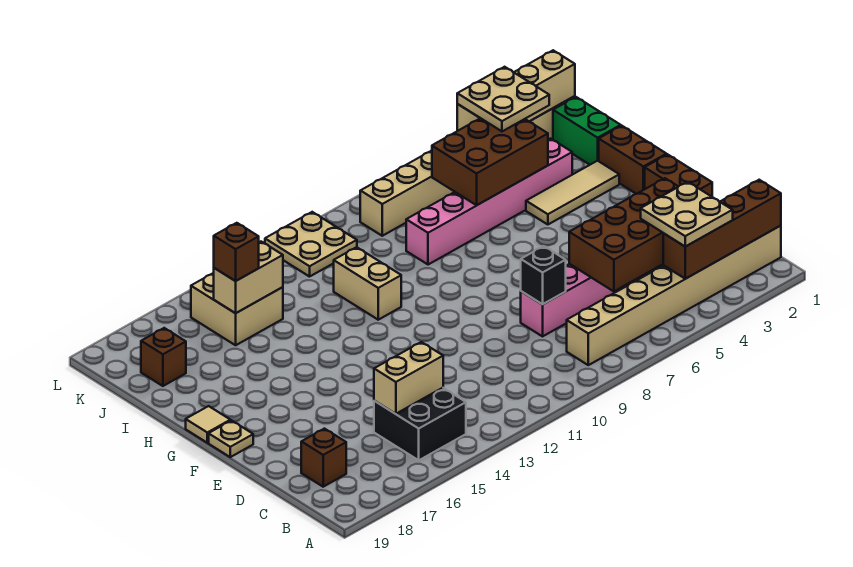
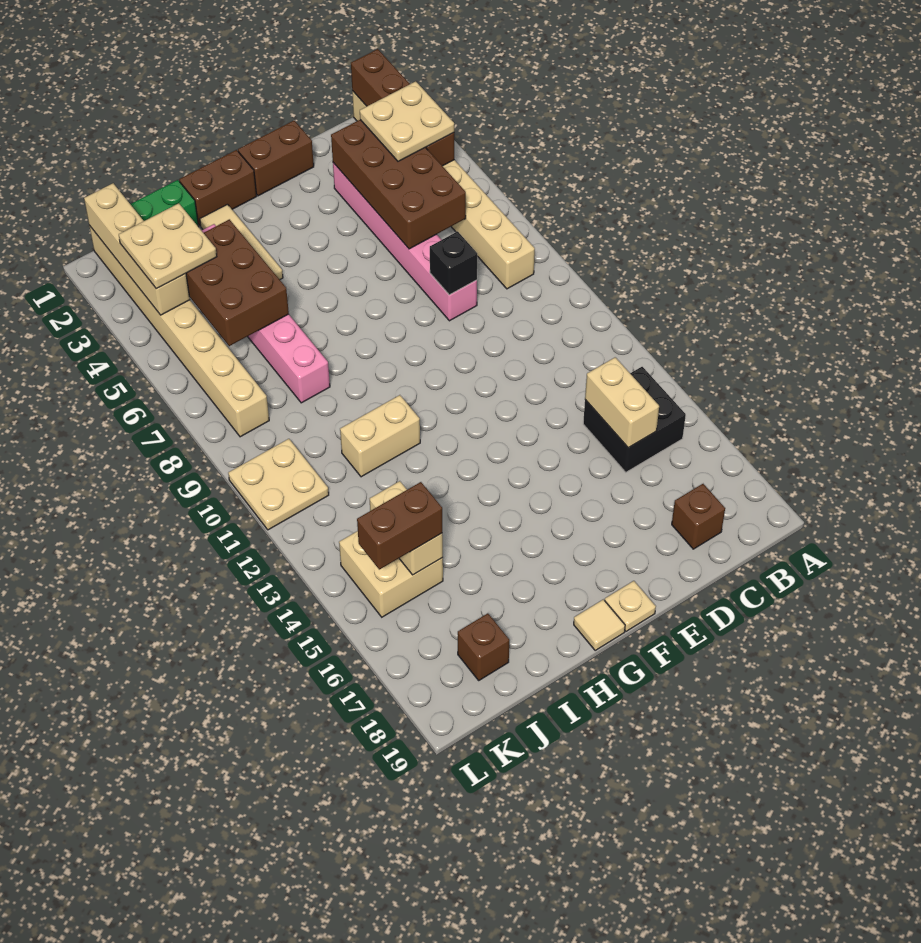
brown 1x1 brick [214,223,259,281] -> brown 1x2 brick [357,482,442,569]

